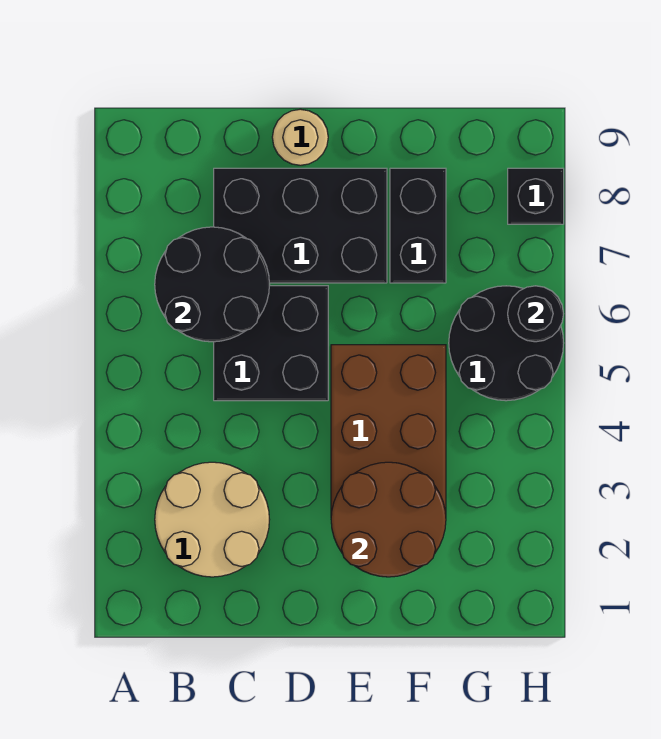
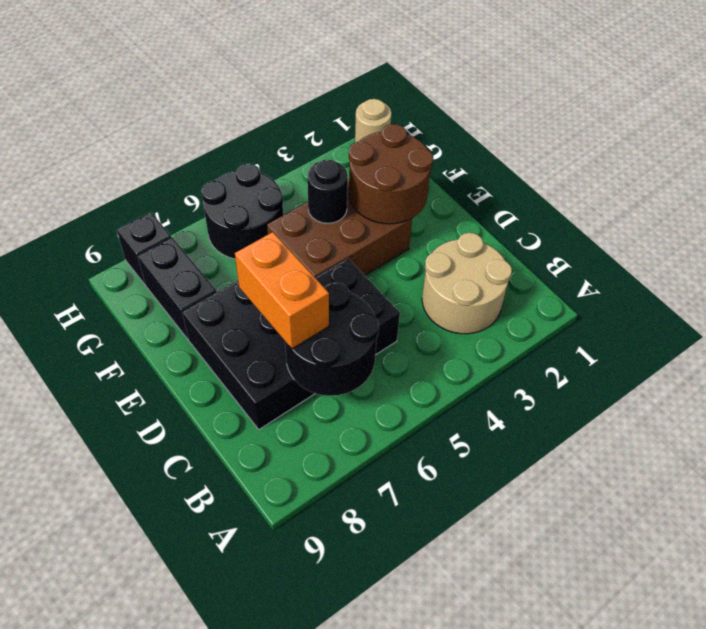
none -> orange 1x2 brick [235,232,329,349]
tan 1x1 round brick [272,109,328,165] -> tan 1x1 round brick moved to [355,99,391,143]
black 1x2 brick [390,168,446,283] -> black 1x2 brick turned to [138,238,217,339]
black 1x1 round brick [508,286,563,342] -> black 1x1 round brick moved to [307,160,348,223]

